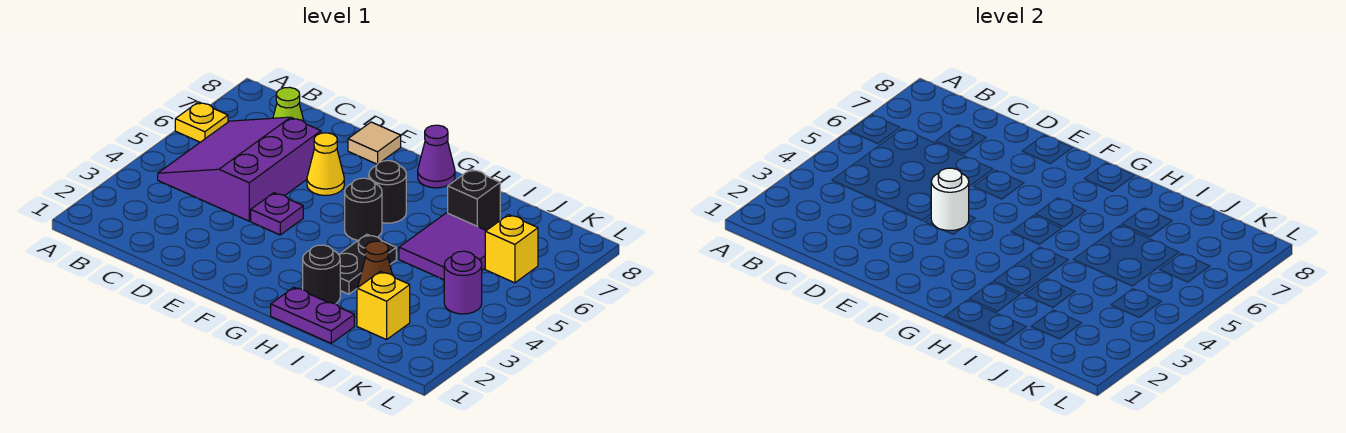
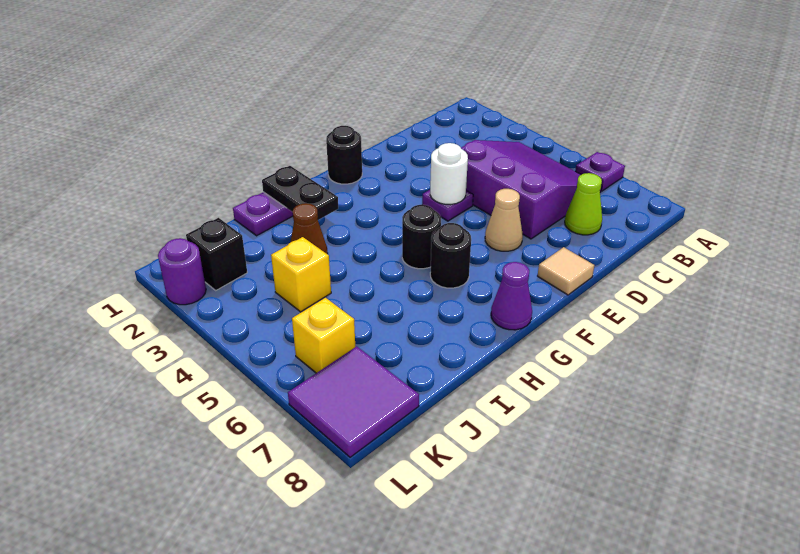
yellow 1x1 plate [175,102,228,142] -> purple 1x1 plate [575,152,625,191]
yellow 1x1 cone [307,133,344,195] -> tan 1x1 cone [485,189,523,251]
black 1x1 round brick [303,245,340,304] -> black 1x1 round brick moved to [326,126,362,184]
black 1x2 plate [339,234,396,294] -> black 1x2 plate moved to [262,166,338,220]
purple 2x2 tile [399,213,486,280] -> purple 2x2 tile moved to [288,346,419,457]
black 1x1 brick [448,169,500,231] -> black 1x1 brick moved to [186,218,247,290]
yellow 1x1 brick [357,271,410,340] -> yellow 1x1 brick moved to [271,237,331,312]
purple 1x1 round brick [444,251,482,314] -> purple 1x1 round brick moved to [158,238,206,305]

